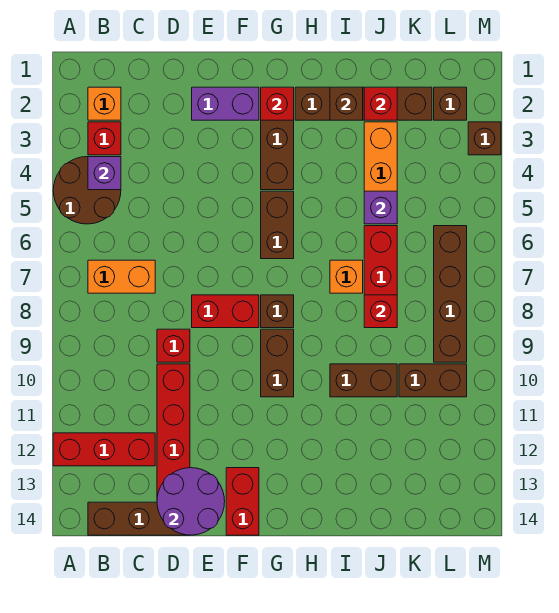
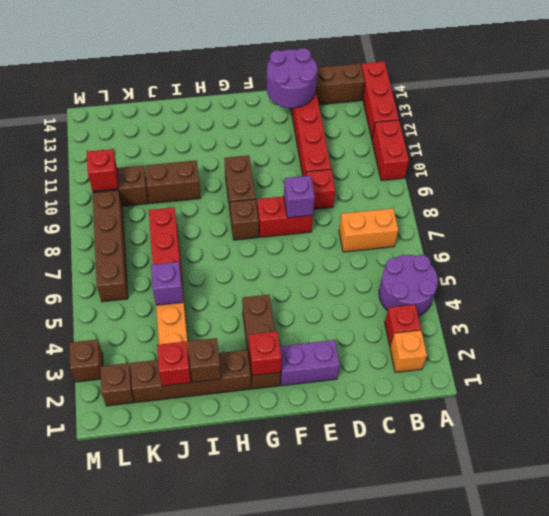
brown 2x2 round brick [53,157,121,224] -> purple 2x2 round brick [379,255,438,316]
red 1x3 brick [53,433,155,466] -> red 1x3 brick turned to [361,61,399,139]
purple 1x1 brick [88,157,121,190] -> purple 1x1 brick moved to [284,175,315,218]
red 1x2 brick [226,468,259,535] -> red 1x2 brick moved to [372,120,409,181]
brown 1x2 brick [261,191,294,259] -> none
orange 1x1 brick [330,260,363,293] -> none
red 1x1 brick [364,295,397,328] -> red 1x1 brick moved to [87,149,118,191]

